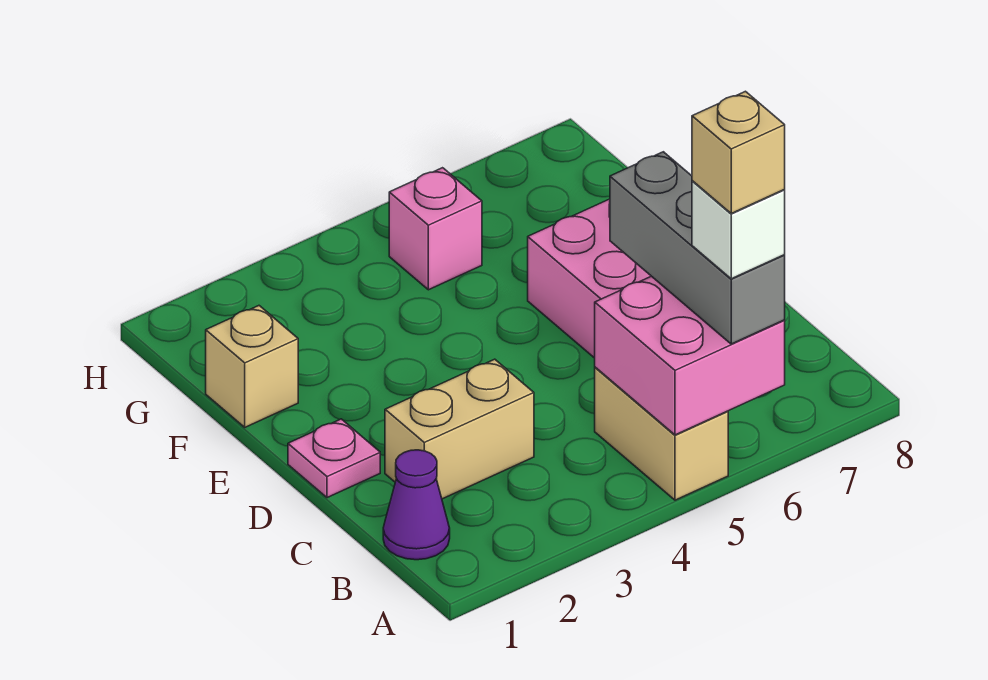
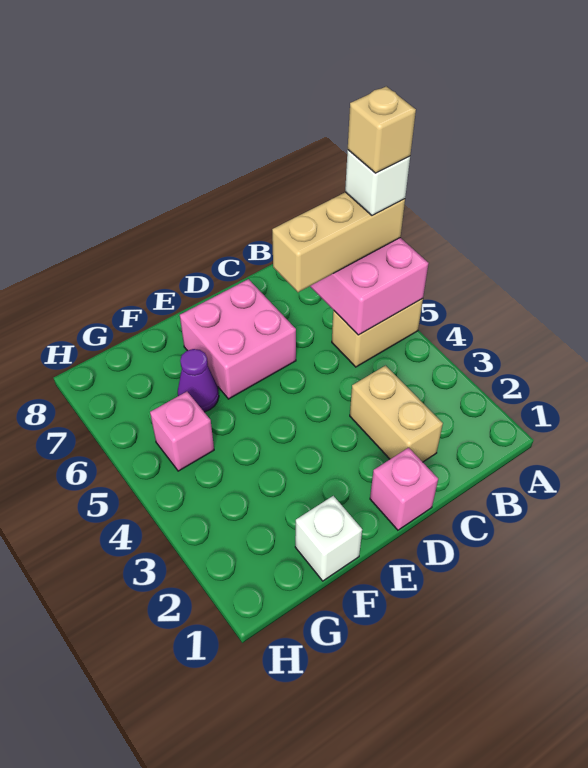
grey 1x3 brick [610,152,785,344] -> tan 1x3 brick [272,192,405,292]
purple 1x1 cone [383,450,450,560] -> purple 1x1 cone moved to [178,349,219,412]
pink 1x1 plate [288,419,380,498] -> pink 1x1 brick [370,448,438,530]
tan 1x1 brick [206,306,298,427] -> white 1x1 brick [295,496,362,581]

